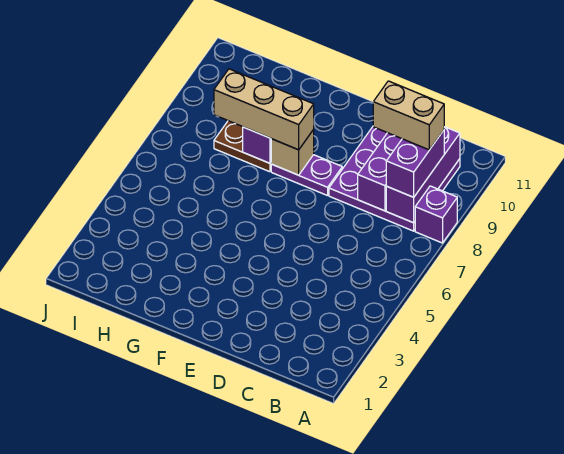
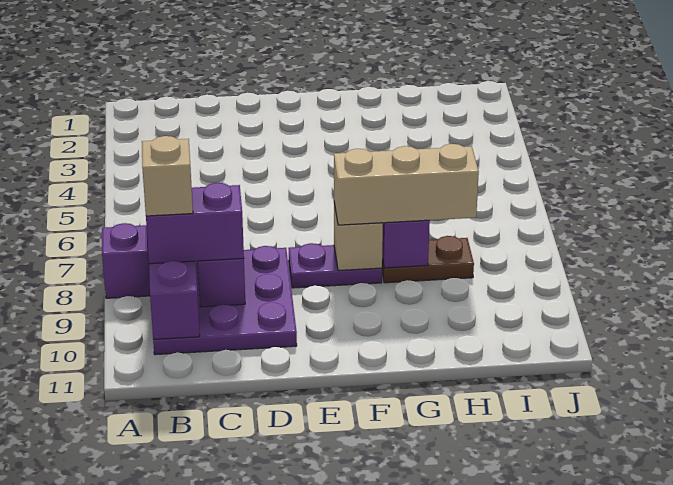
purple 1x2 brick [386,130,444,197] -> purple 1x2 brick turned to [146,183,244,264]
tan 1x2 brick [373,81,444,150] -> tan 1x1 brick [142,136,193,216]

